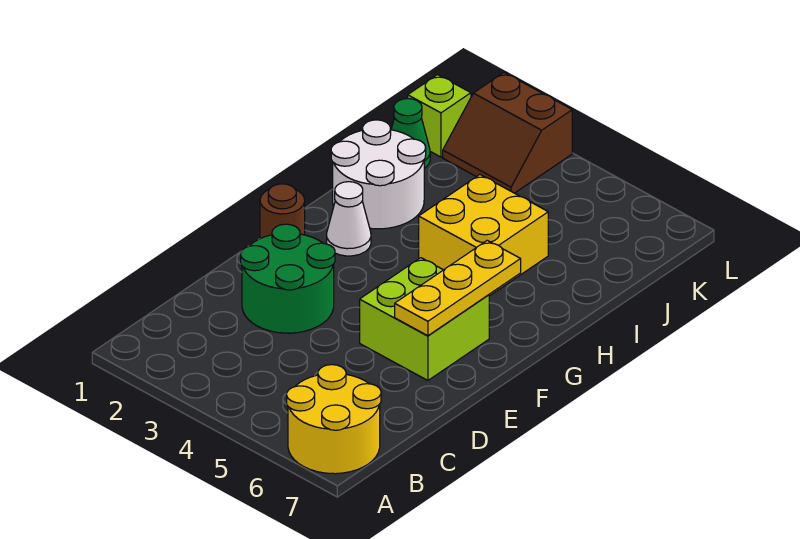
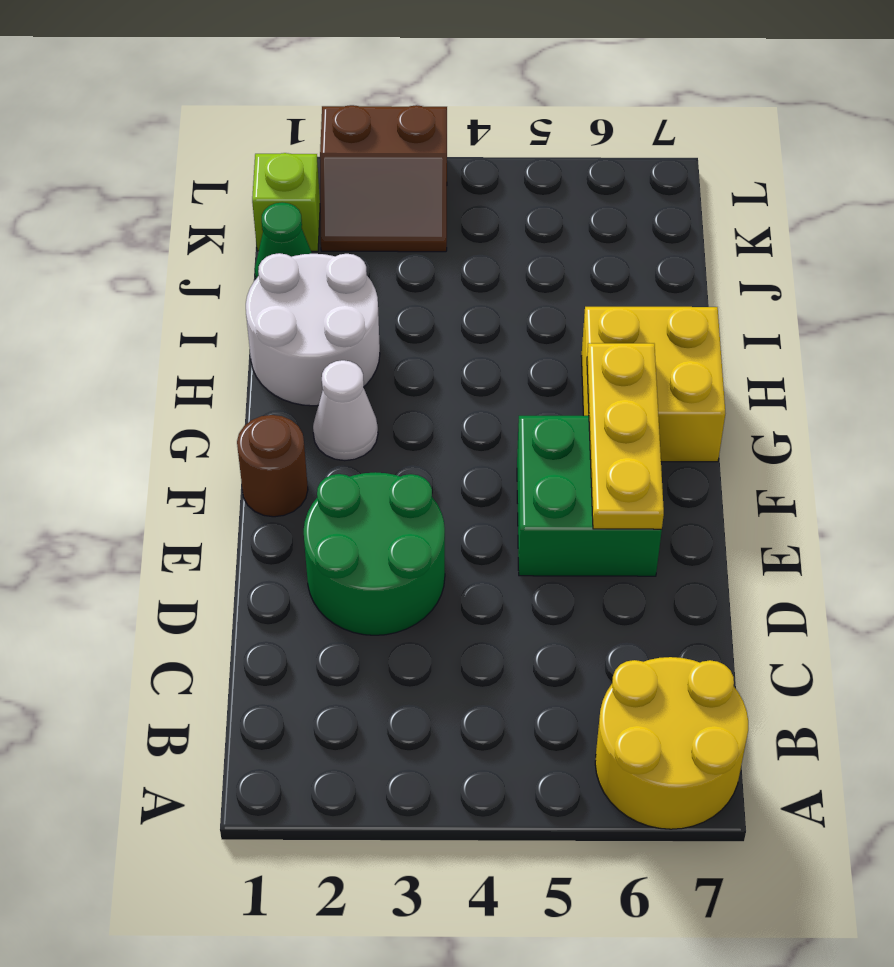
lime 2x2 brick [360,258,489,380] -> green 2x2 brick [517,416,662,576]
yellow 2x2 brick [419,175,548,296] -> yellow 2x2 brick moved to [581,307,725,462]

